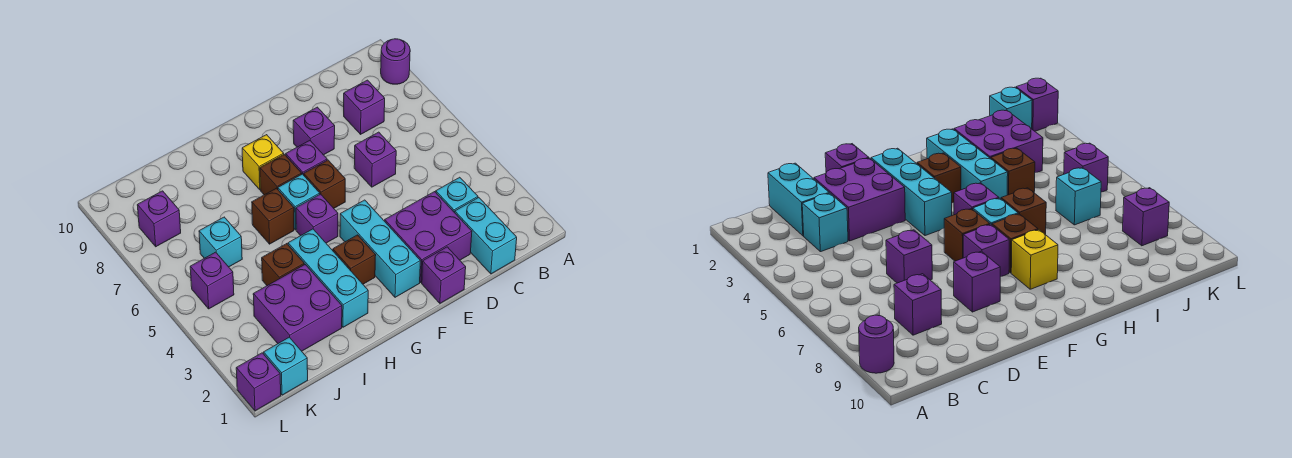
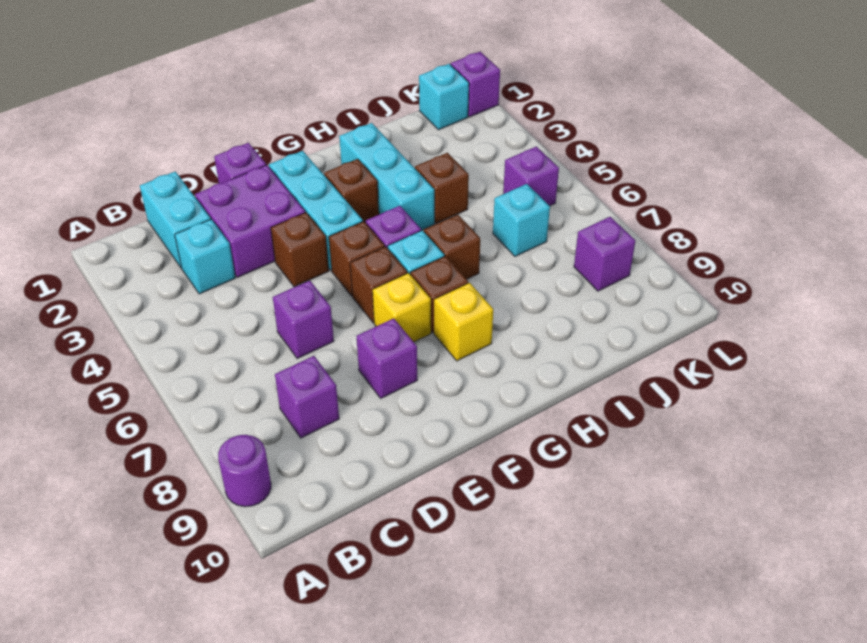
none -> brown 1x1 brick [271,212,329,287]
none -> brown 1x1 brick [329,221,385,296]
purple 1x1 brick [286,141,327,175] -> yellow 1x1 brick [373,273,431,342]
purple 2x2 brick [253,265,342,351] -> none

